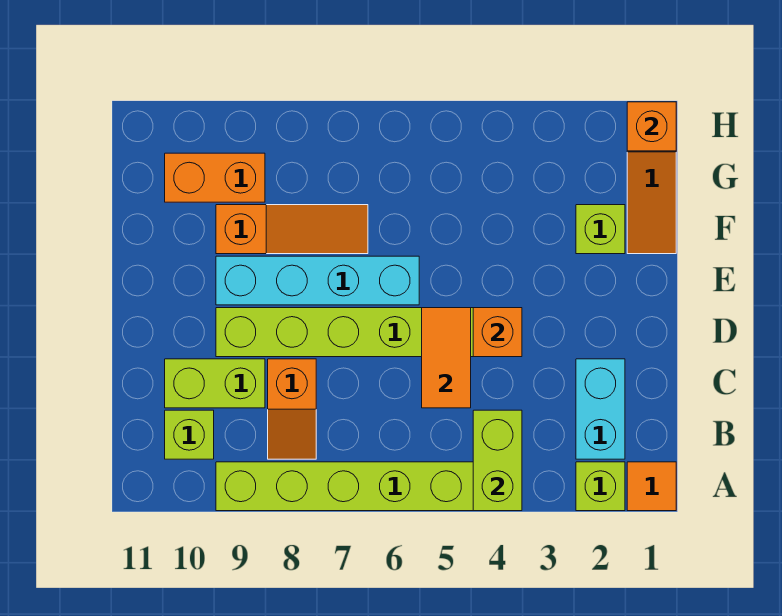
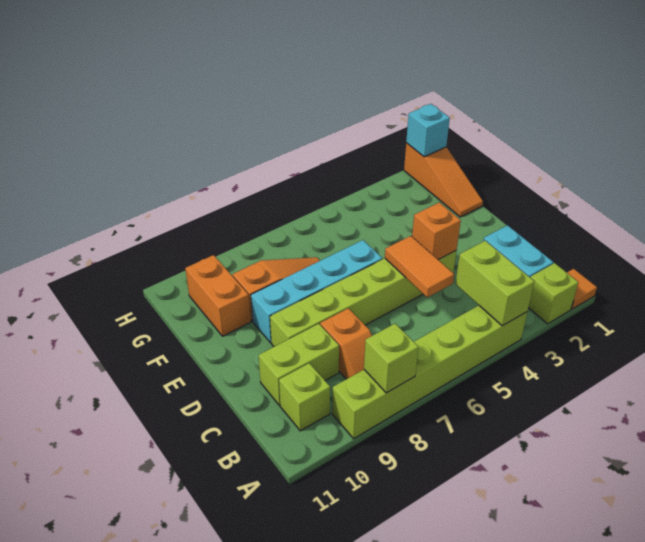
lime 1x1 brick [576,205,625,254] -> lime 1x1 brick moved to [364,324,418,393]
orange 1x2 brick [165,153,265,202] -> orange 1x2 brick turned to [185,255,251,336]
orange 1x1 brick [627,102,676,151] -> cyan 1x1 brick [406,104,450,157]

